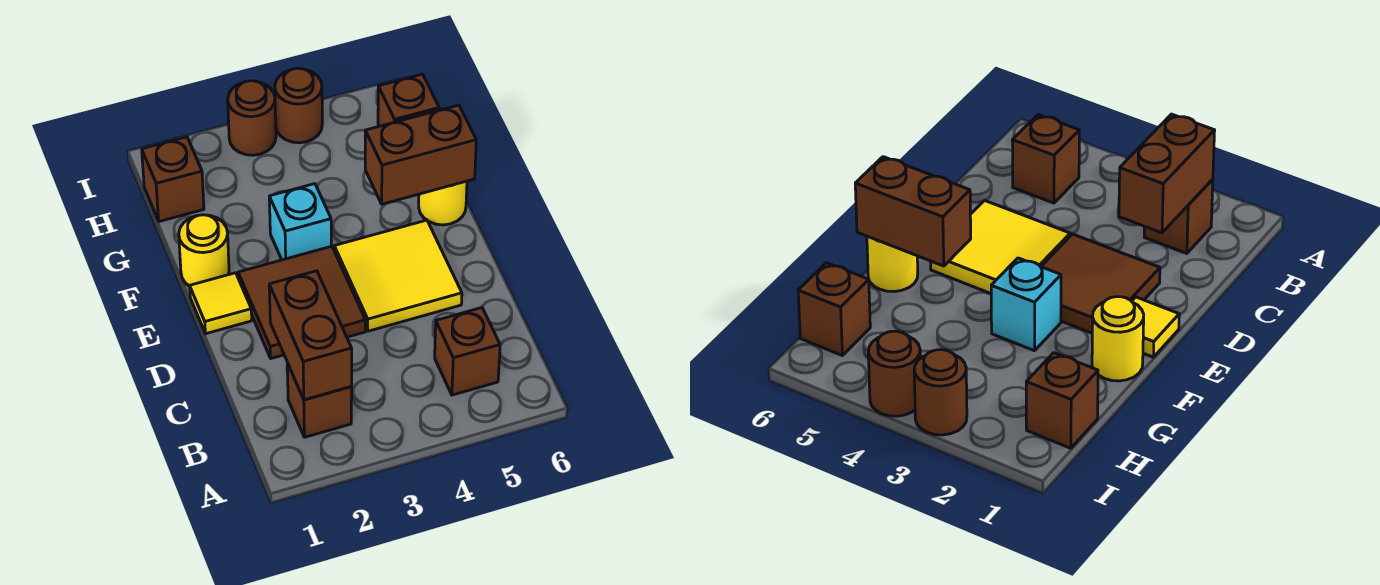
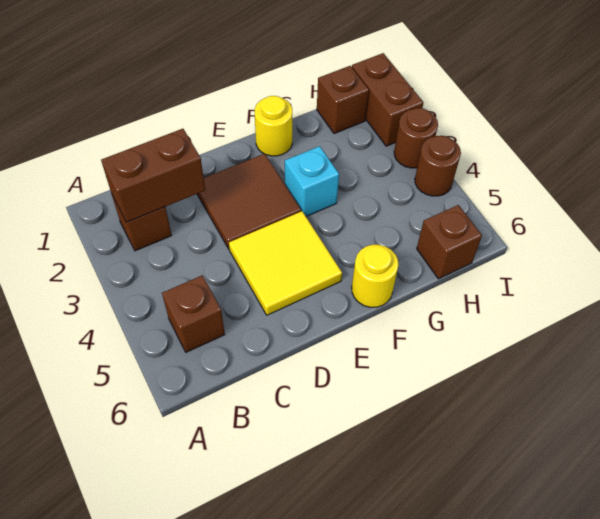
yellow 1x1 tile [190,273,252,334] -> none
brown 1x2 brick [365,105,476,204] -> brown 1x2 brick moved to [352,53,423,146]

